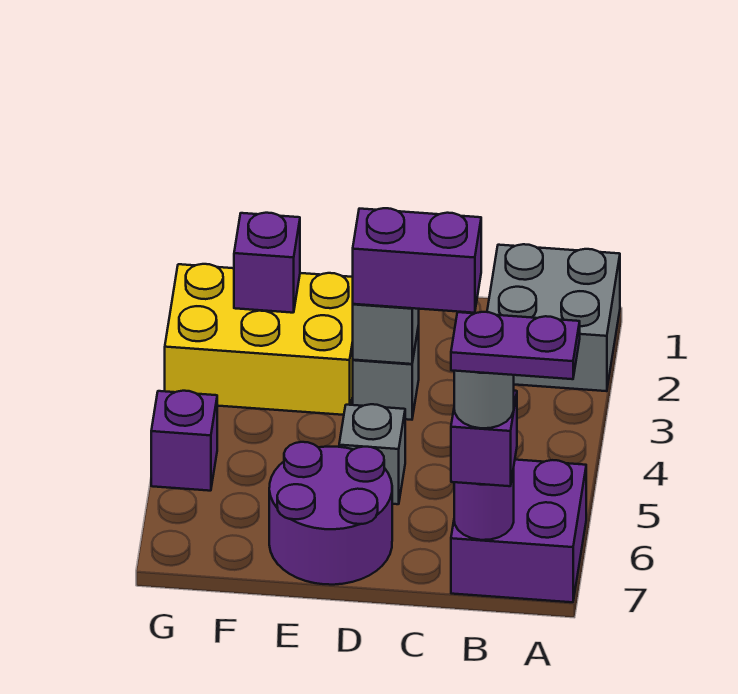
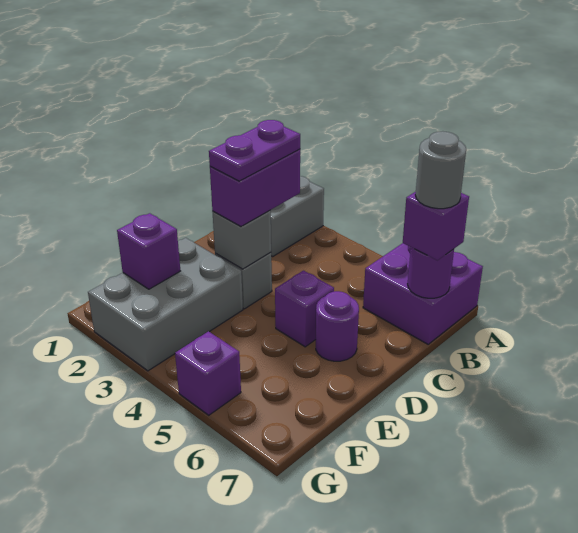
purple 1x2 plate [451,312,580,379] -> purple 1x2 plate moved to [209,120,300,181]
grey 1x1 brick [339,404,405,504] -> purple 1x1 brick [275,271,334,347]
purple 2x2 round brick [269,442,392,585] -> purple 1x1 round brick [316,291,359,361]
yellow 2x3 brick [165,264,353,415] -> grey 2x3 brick [88,238,243,371]

